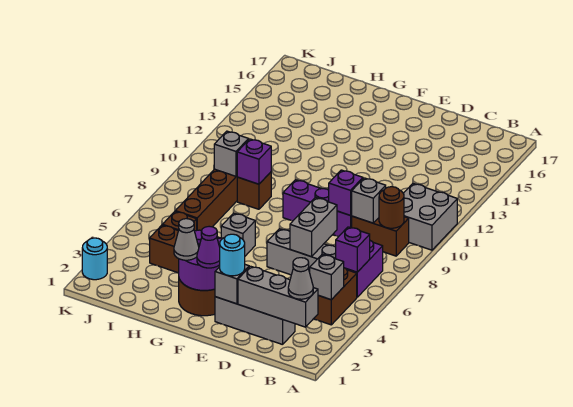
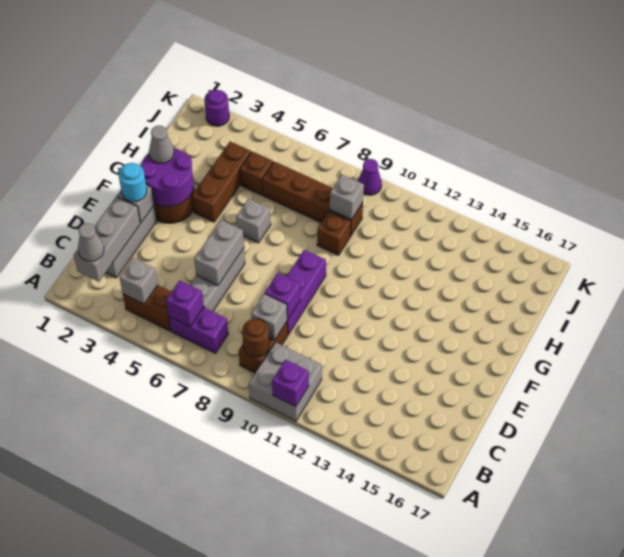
grey 1x2 brick [290,198,337,257] -> grey 1x2 brick turned to [194,220,244,286]
purple 1x1 cone [197,226,220,268] -> purple 1x1 cone moved to [358,159,382,195]
purple 1x1 brick [237,139,271,184] -> purple 1x1 brick moved to [272,360,309,407]
cyan 1x1 round brick [82,238,107,280] -> purple 1x1 round brick [204,90,229,126]

